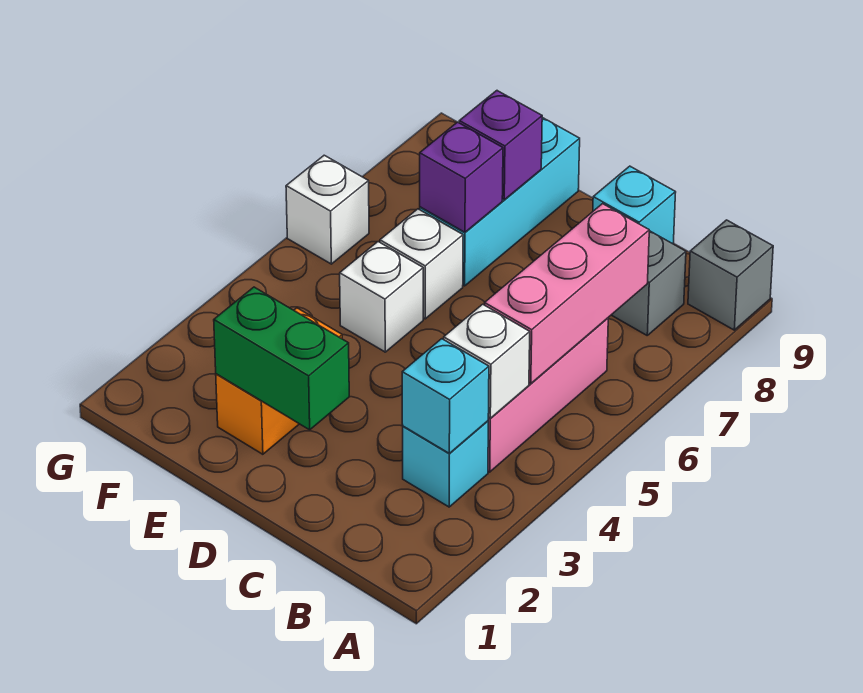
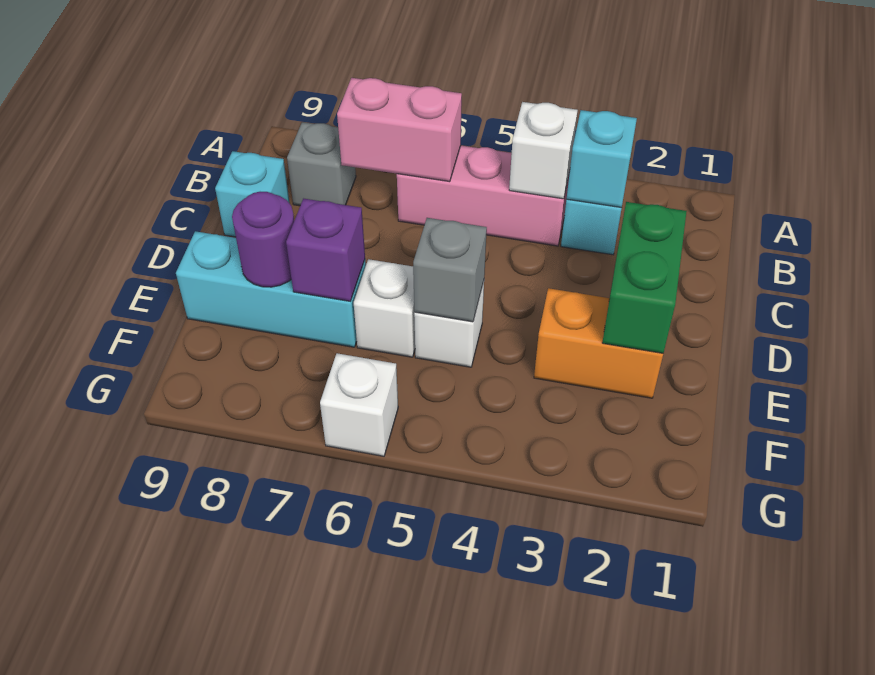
grey 1x1 brick [688,220,773,330] -> grey 1x1 brick moved to [413,218,487,322]
pink 1x3 brick [485,204,649,384] -> pink 1x2 brick [337,78,462,182]
purple 1x1 brick [459,91,542,200] -> purple 1x1 round brick [232,192,294,287]

